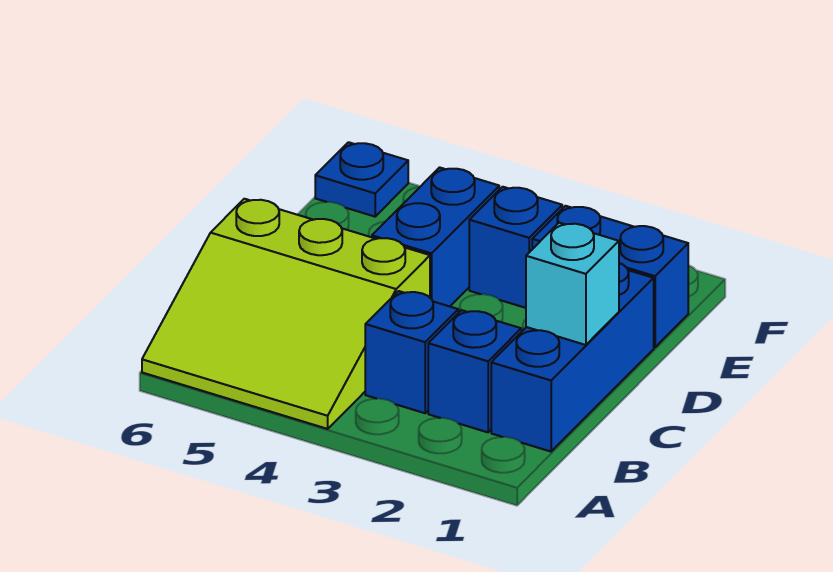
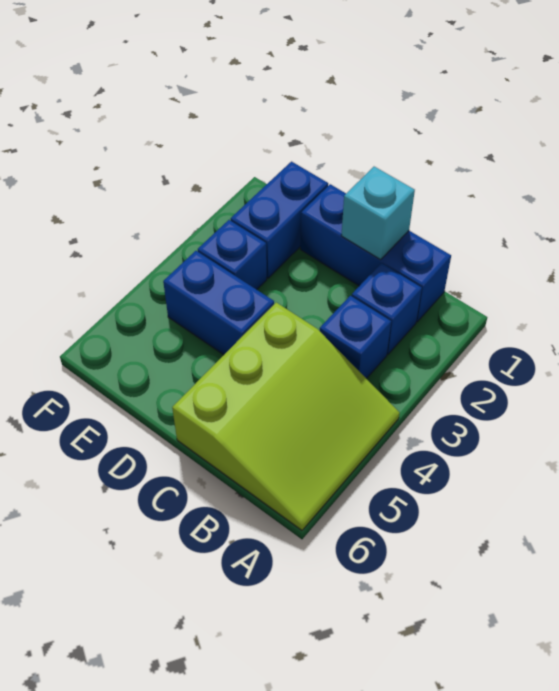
blue 1x1 plate [315,142,408,217] -> none

